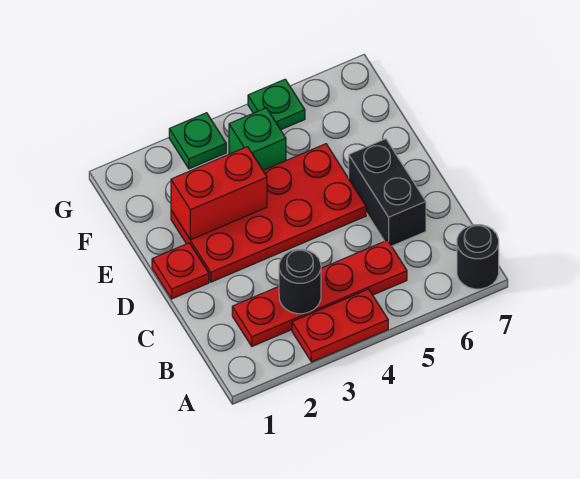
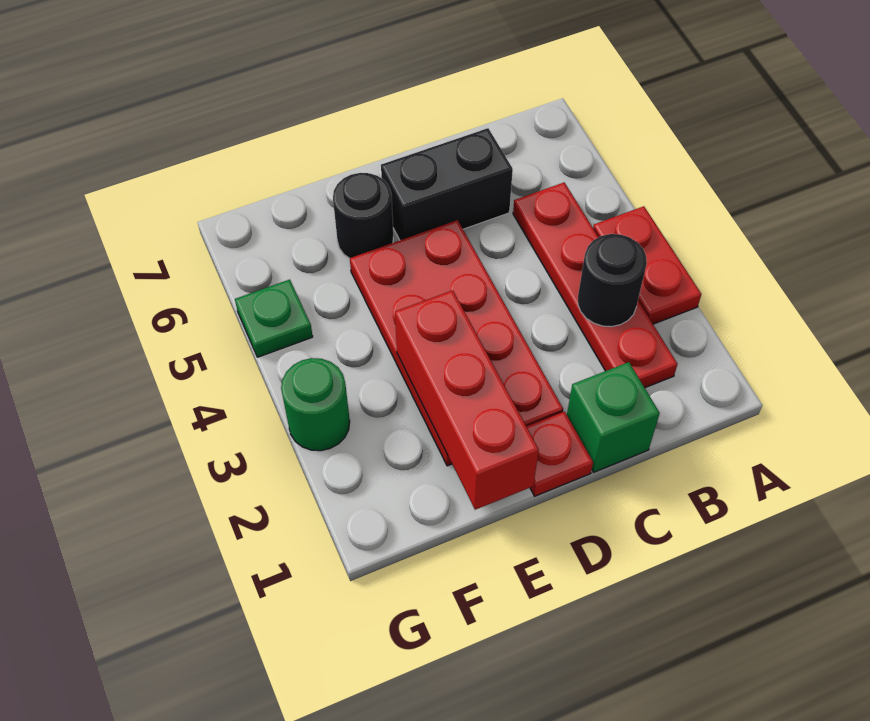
black 1x1 round brick [457,225,499,289] -> black 1x1 round brick moved to [333,173,393,258]
red 1x2 brick [171,147,267,240] -> red 1x3 brick [395,290,539,510]
green 1x1 brick [229,108,286,170] -> green 1x1 brick moved to [567,362,660,472]
green 1x1 plate [169,113,226,169] -> green 1x1 round brick [281,358,350,451]

